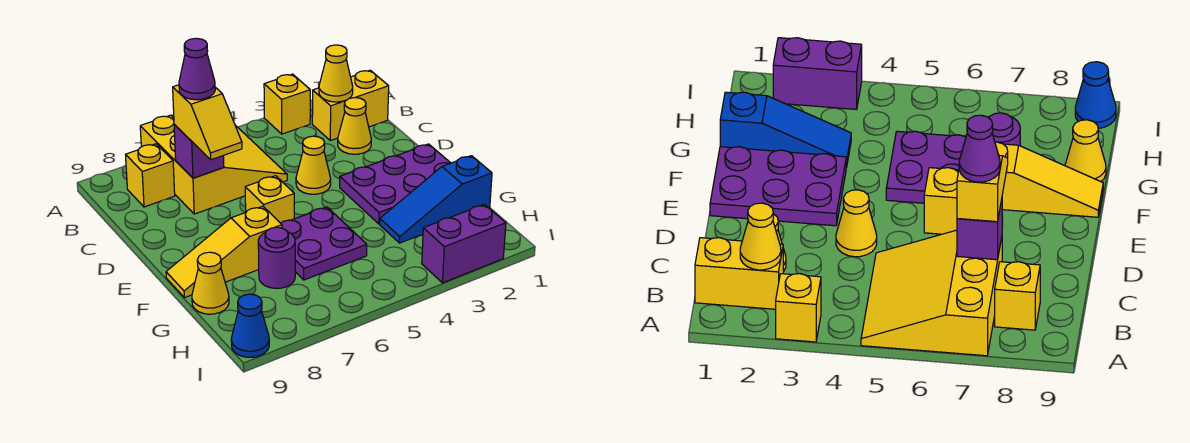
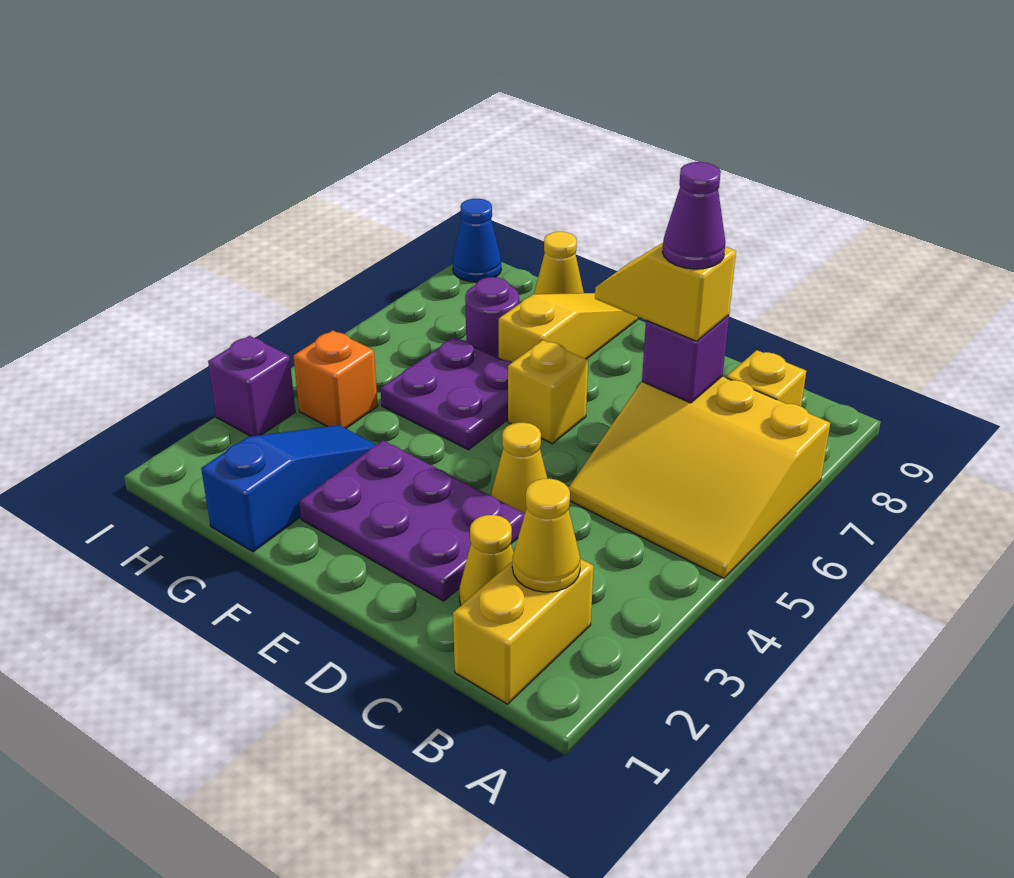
yellow 1x1 brick [264,74,310,134] -> none
purple 2x3 plate [340,144,450,224] -> purple 2x3 plate turned to [299,440,525,601]
none -> orange 1x1 brick [294,330,378,429]
purple 1x2 brick [422,204,506,283] -> purple 1x1 brick [208,336,295,436]

